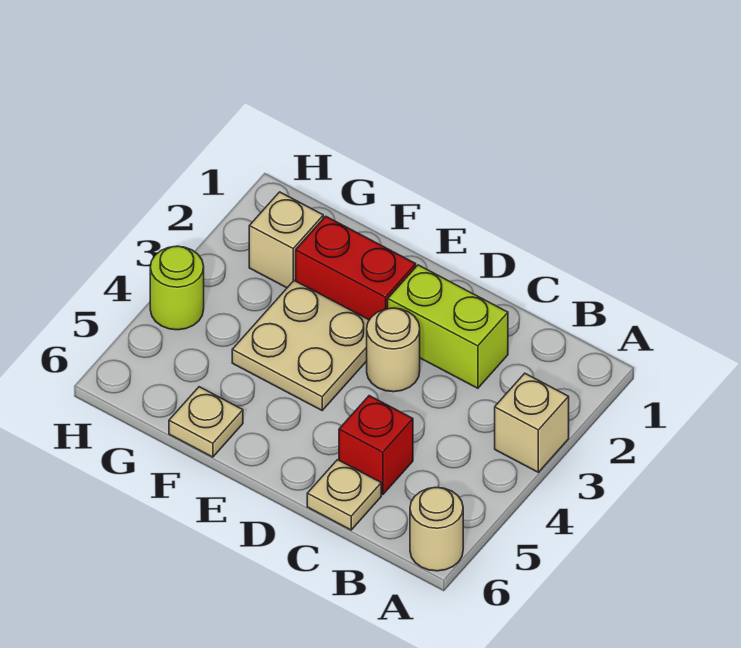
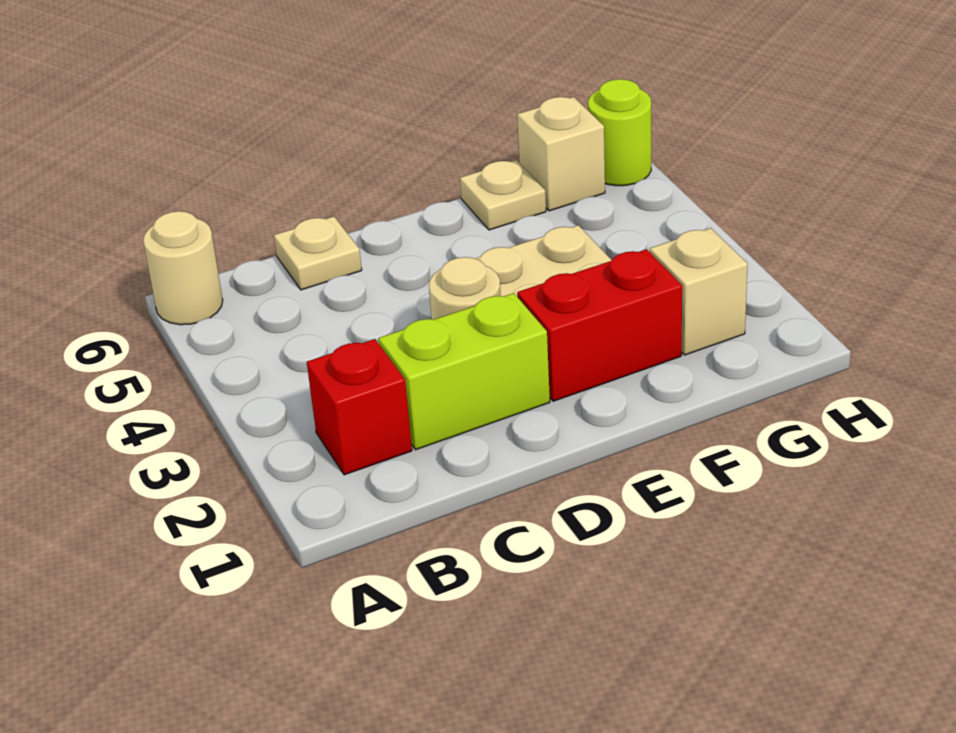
tan 1x1 brick [495,373,569,472] -> tan 1x1 brick moved to [517,97,605,211]
red 1x1 brick [339,396,413,495] -> red 1x1 brick moved to [307,339,412,475]
lime 1x1 round brick [150,246,204,330] -> lime 1x1 round brick moved to [588,79,651,186]

